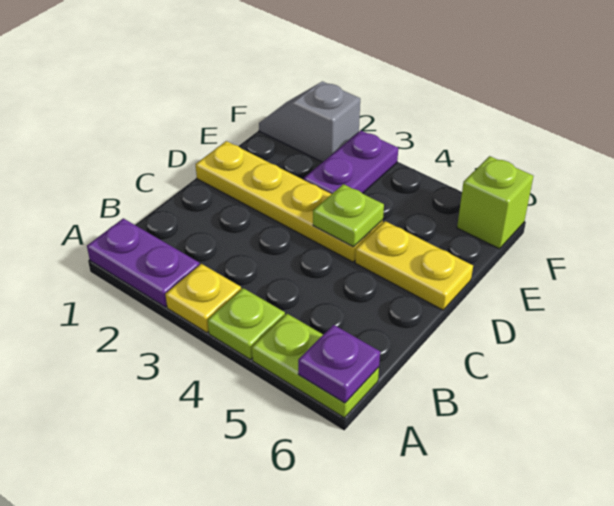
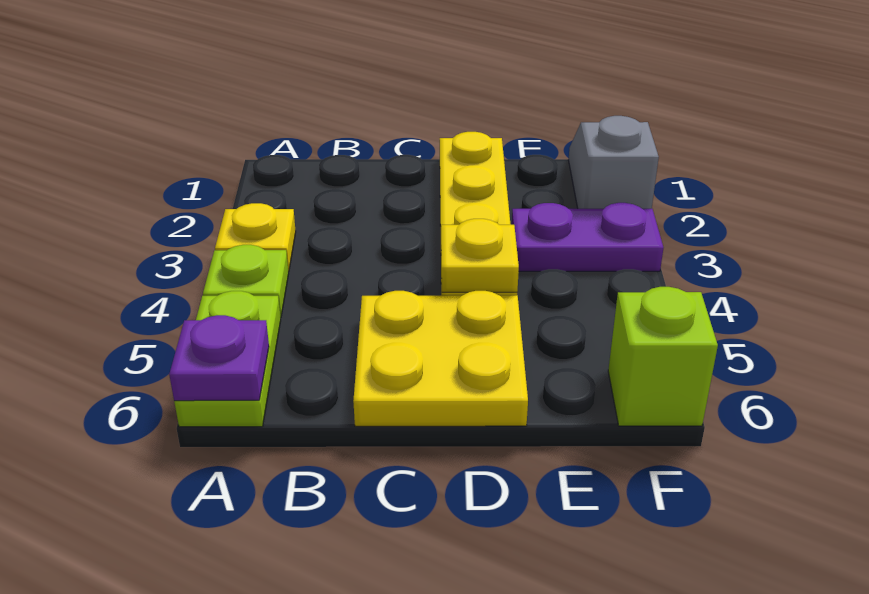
purple 1x2 plate [87,218,200,307] -> none
lime 1x1 plate [313,184,384,247] -> yellow 1x1 plate [441,219,519,292]
yellow 1x2 plate [355,221,473,310] -> yellow 2x2 plate [353,291,528,426]

